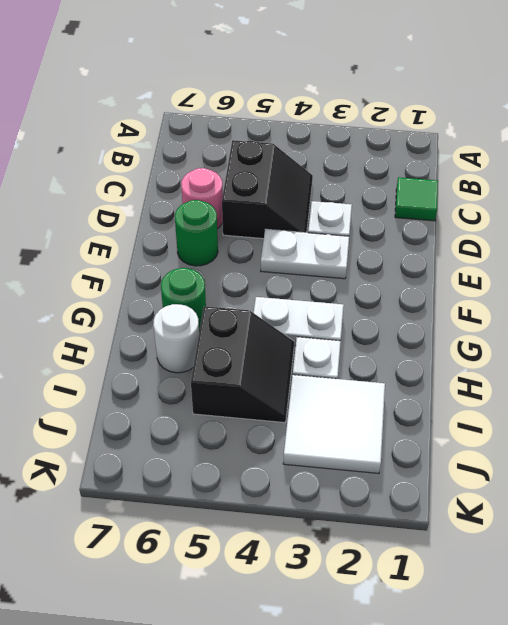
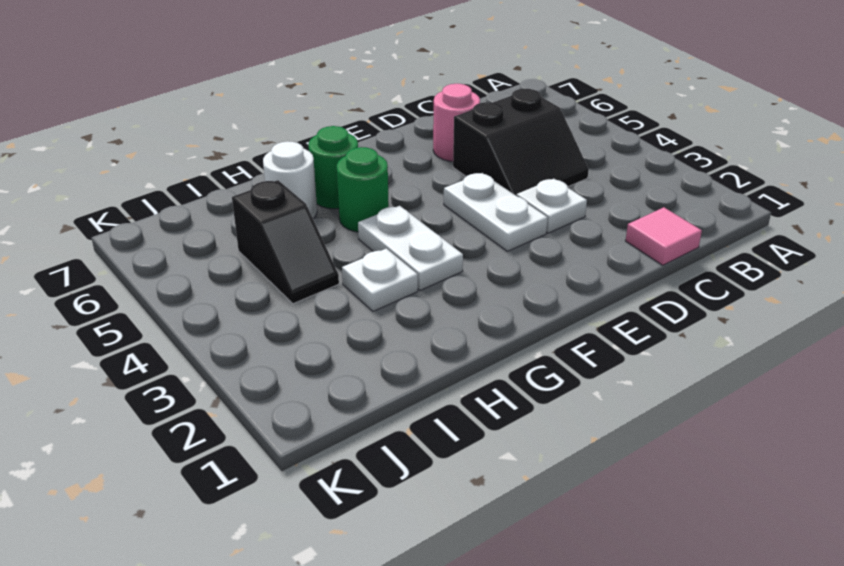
green 1x1 tile [395,177,438,221] -> pink 1x1 tile [626,207,702,265]
green 1x1 round brick [175,200,218,266] -> green 1x1 round brick moved to [337,147,389,232]
black 2x2 slope [191,306,294,423] -> black 1x2 slope [232,180,339,304]
white 2x2 tile [283,375,385,473] -> none

